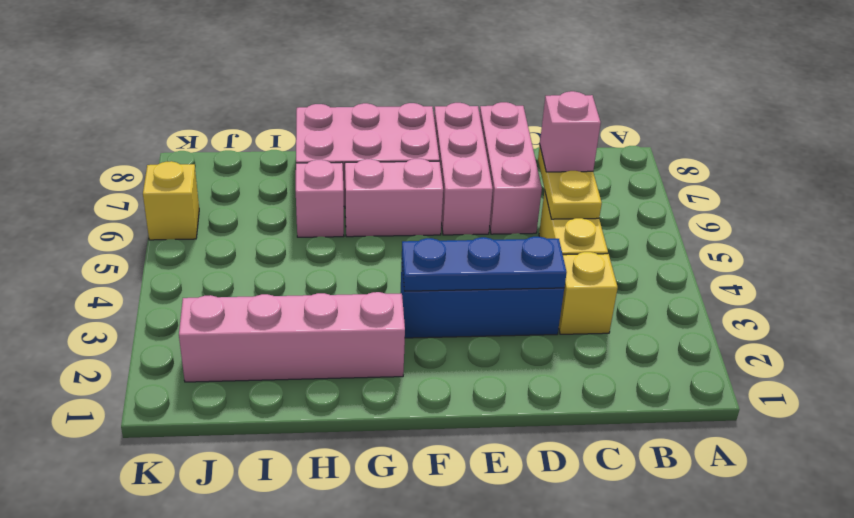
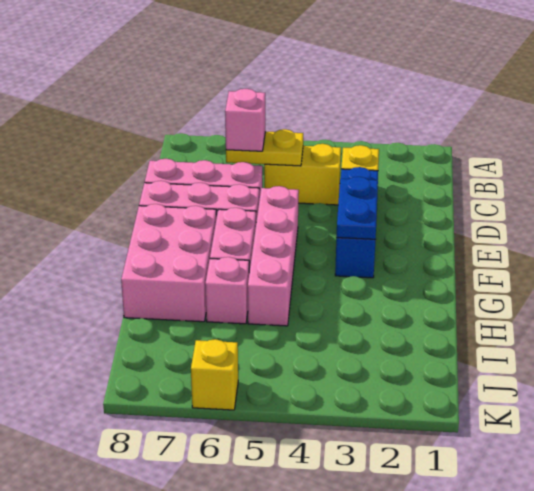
blue 1x3 plate [402,237,567,291] -> blue 1x2 plate [337,177,378,239]
pink 1x4 brick [179,292,405,382] -> pink 1x4 brick moved to [248,186,299,326]

